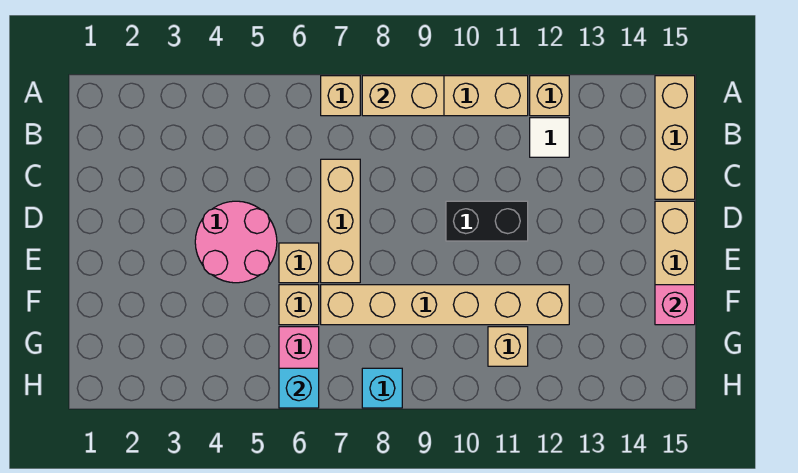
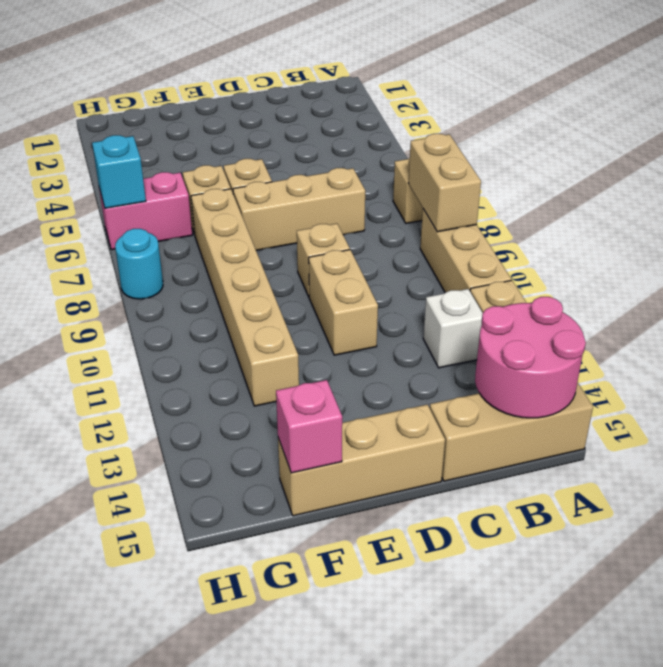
white 1x1 tile [530,118,569,157] -> white 1x1 brick [423,289,483,368]
pink 2x2 round brick [195,201,277,283] -> pink 2x2 round brick moved to [475,297,586,418]
black 1x2 brick [446,201,528,241] -> tan 1x2 brick [309,250,378,355]
tan 1x1 brick [488,327,528,366] -> tan 1x1 brick moved to [297,224,350,296]
cyan 1x1 brick [362,368,402,408] -> cyan 1x1 round brick [115,229,163,299]

